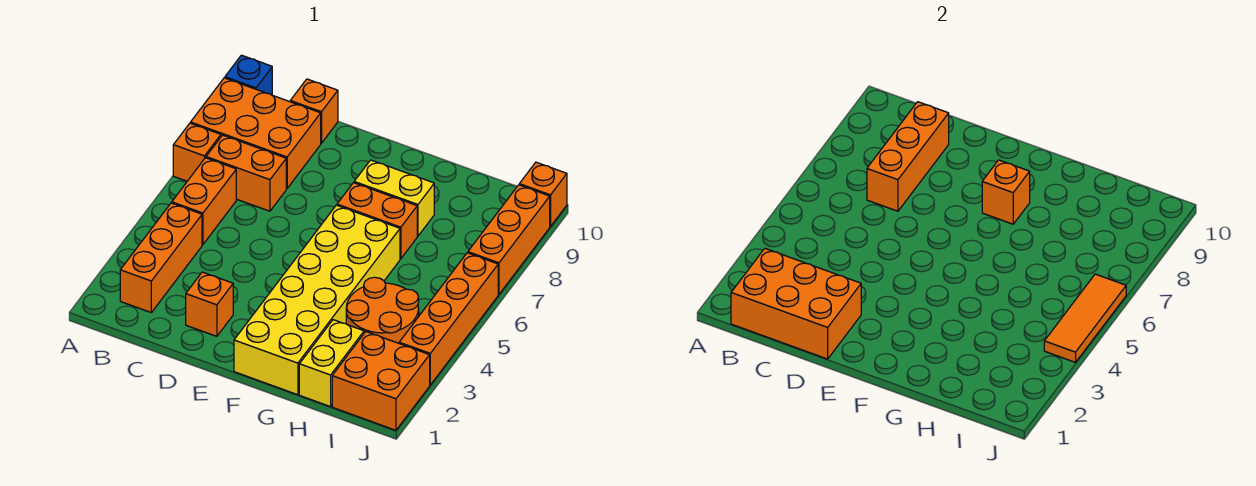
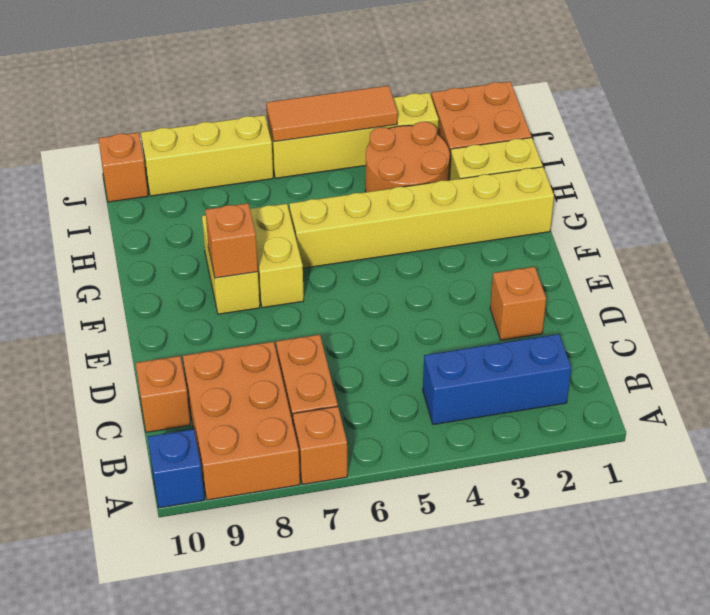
orange 2x3 brick [731,249,861,359] -> none
orange 1x3 brick [120,203,202,312] -> blue 1x3 brick [423,334,571,425]
orange 1x2 brick [172,158,236,245] -> none
orange 1x3 brick [867,102,949,211] -> none
yellow 2x6 brick [234,205,400,395] -> yellow 1x6 brick [289,167,554,268]
orange 1x2 brick [337,183,417,259] -> yellow 1x2 brick [250,204,304,308]
orange 1x4 brick [399,253,498,385] -> yellow 1x4 brick [267,93,439,178]
orange 1x3 brick [468,185,550,294] -> yellow 1x3 brick [141,115,273,196]

